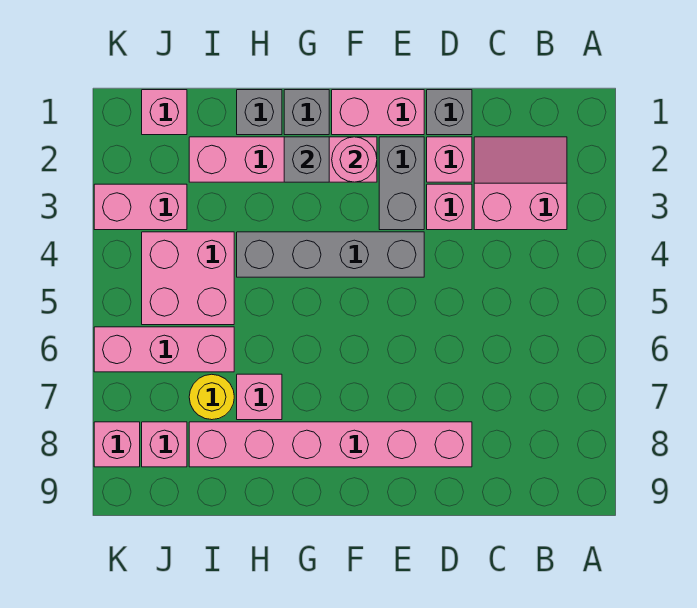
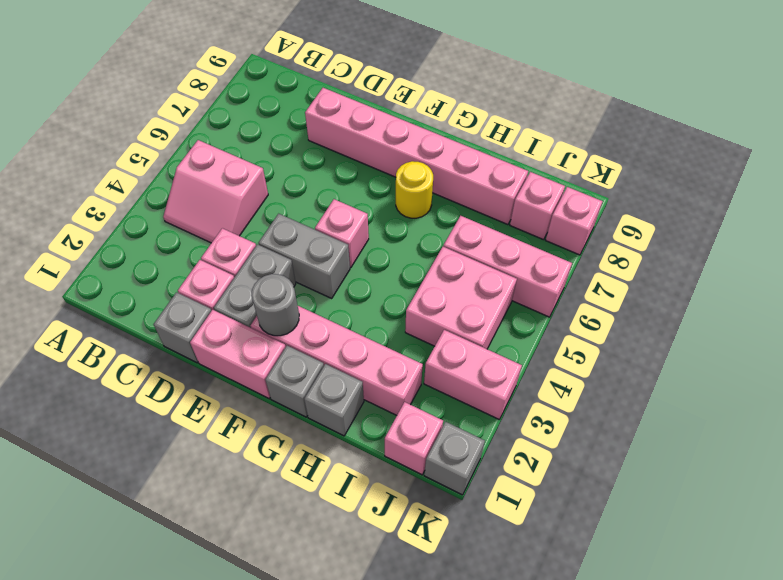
pink 2x2 slope [474,137,567,230] -> pink 2x2 slope moved to [163,140,268,243]
grey 1x4 brick [237,232,424,277] -> grey 1x2 brick [258,214,350,298]
pink 1x1 round brick [332,137,377,182] -> grey 1x1 round brick [251,274,299,336]
grey 1x1 brick [284,137,329,182] -> grey 1x1 brick moved to [424,422,485,495]
pink 1x1 brick [237,374,282,420] -> pink 1x1 brick moved to [315,199,369,268]
yellow 1x1 round brick [189,374,234,420] -> yellow 1x1 round brick moved to [396,161,433,218]

